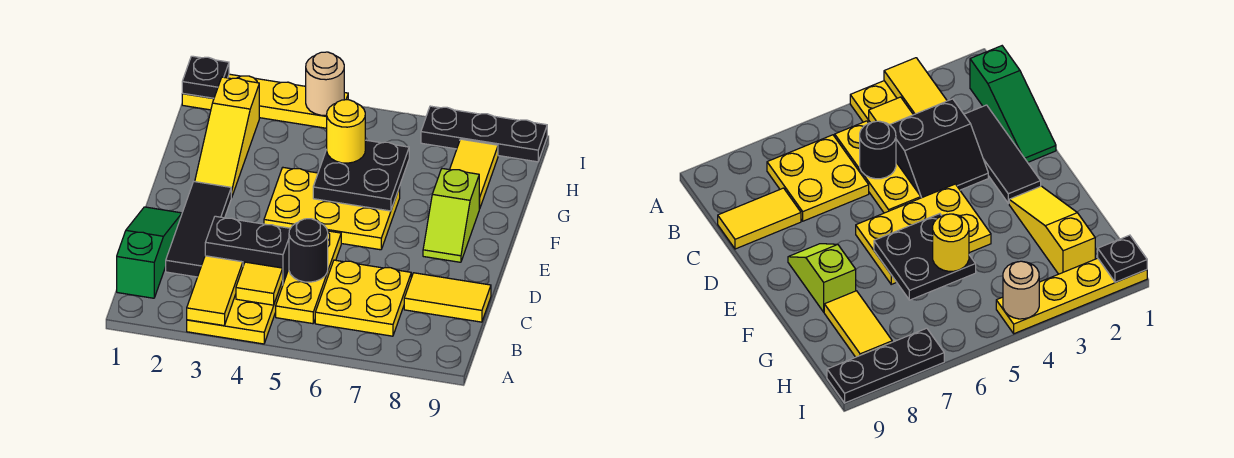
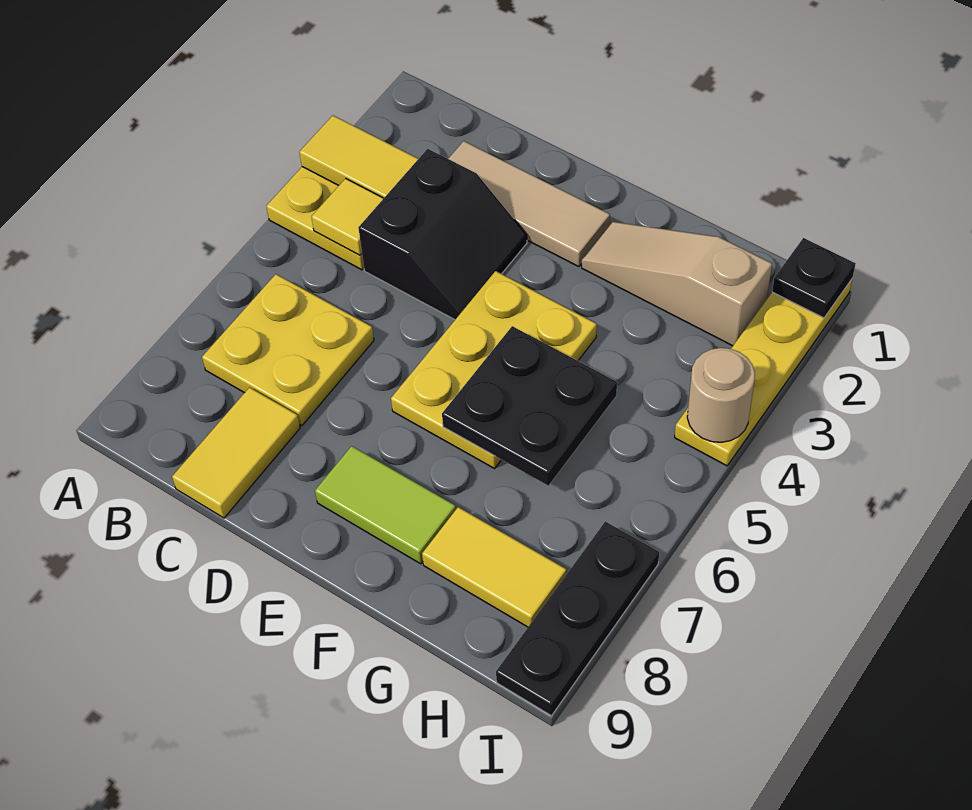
green 1x3 slope [117,207,182,298] -> none
yellow 1x3 plate [276,231,341,324] -> none
black 1x3 tile [166,182,231,277] -> tan 1x3 tile [448,141,610,267]
black 1x1 round brick [289,219,328,282] -> none
lime 1x2 slope [423,169,480,262] -> lime 1x2 tile [315,446,456,564]
yellow 1x3 slope [195,77,259,198] -> tan 1x3 slope [582,222,772,346]
yellow 1x1 round brick [327,100,365,163] -> none

